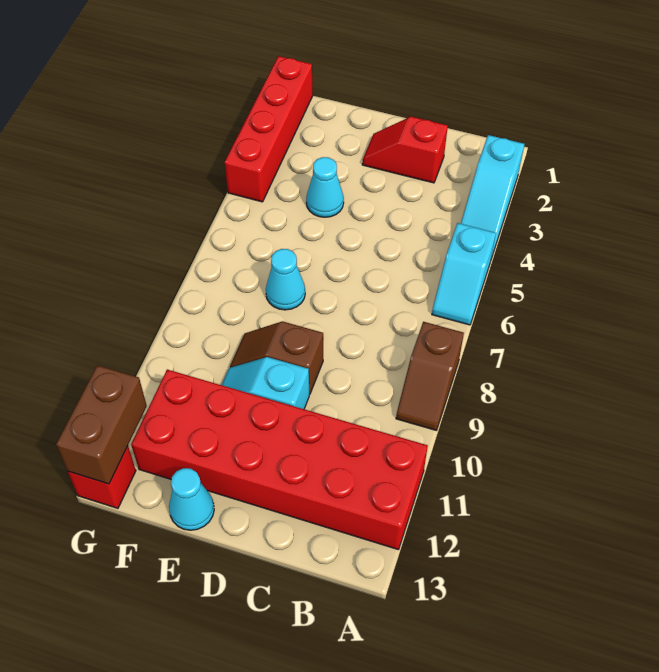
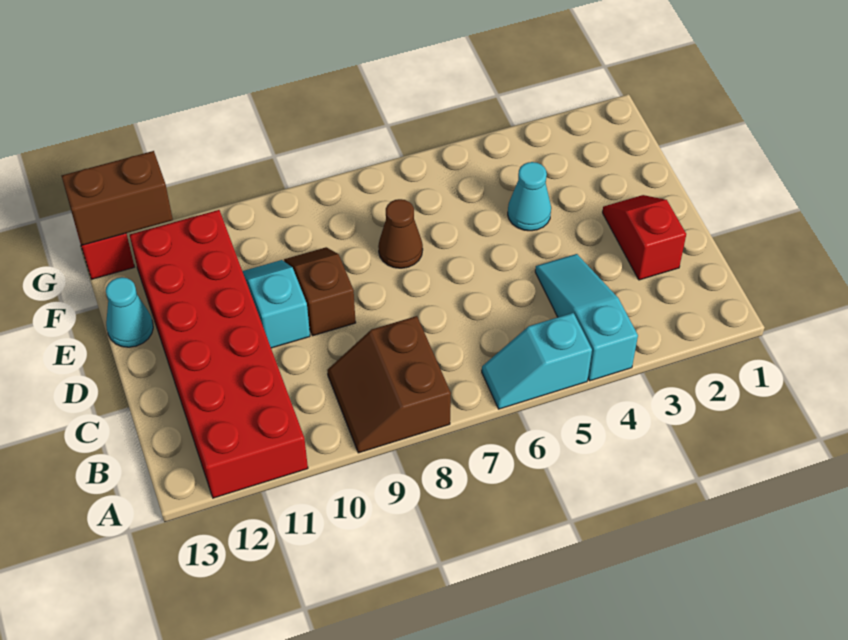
cyan 1x3 slope [461,135,524,258] -> cyan 1x3 slope turned to [535,254,638,381]
brown 1x2 slope [396,322,464,430] -> brown 2x2 slope [327,316,451,453]
cyan 1x1 cone [266,249,305,310] -> brown 1x1 cone [378,199,423,268]
red 1x4 brick [225,56,313,202] -> none

